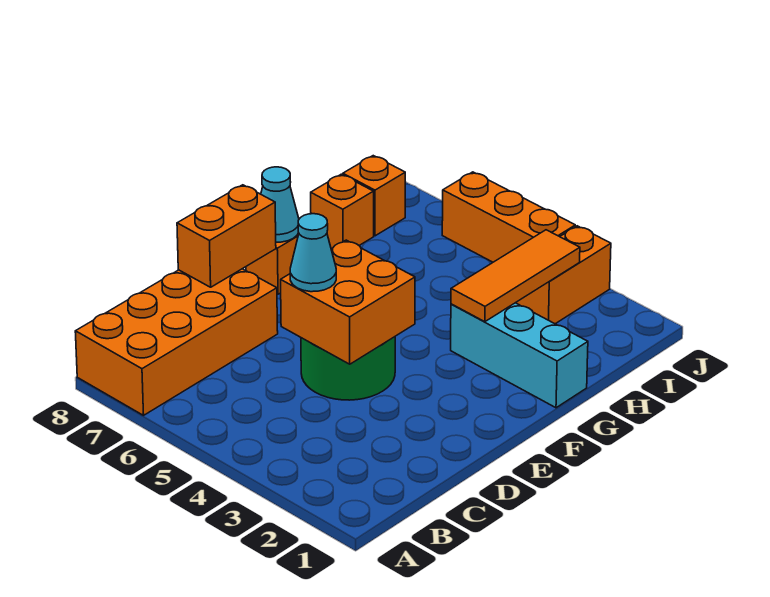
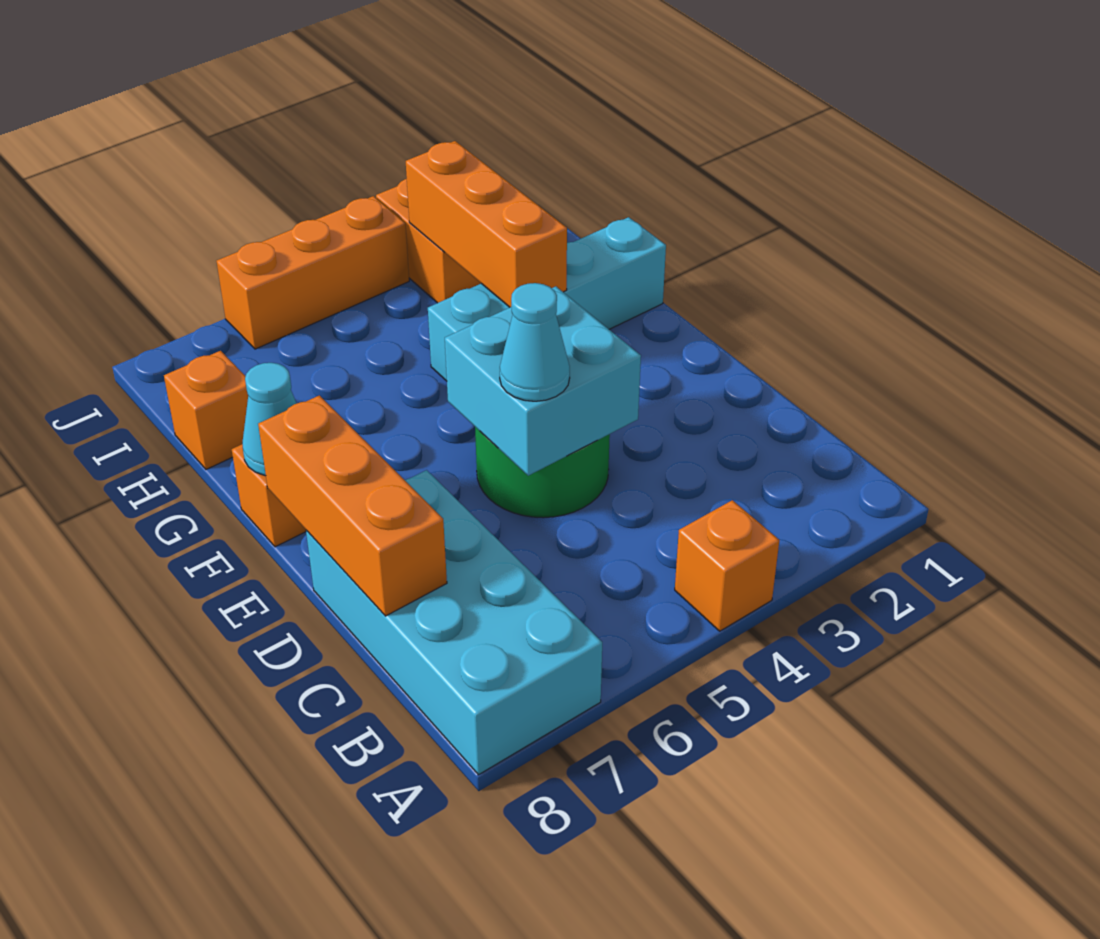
orange 2x4 brick [75,269,278,415] -> cyan 2x4 brick [306,470,602,775]
orange 2x2 brick [281,240,415,364] -> cyan 2x2 brick [445,286,641,476]
orange 1x2 brick [177,185,276,287] -> orange 1x3 brick [258,395,447,616]
cyan 1x3 brick [451,303,588,408] -> cyan 1x4 brick [428,217,666,381]
orange 1x3 tile [451,230,580,322] -> orange 1x3 brick [406,141,567,307]
orange 1x1 brick [343,156,405,236] -> orange 1x1 brick moved to [675,500,779,631]

